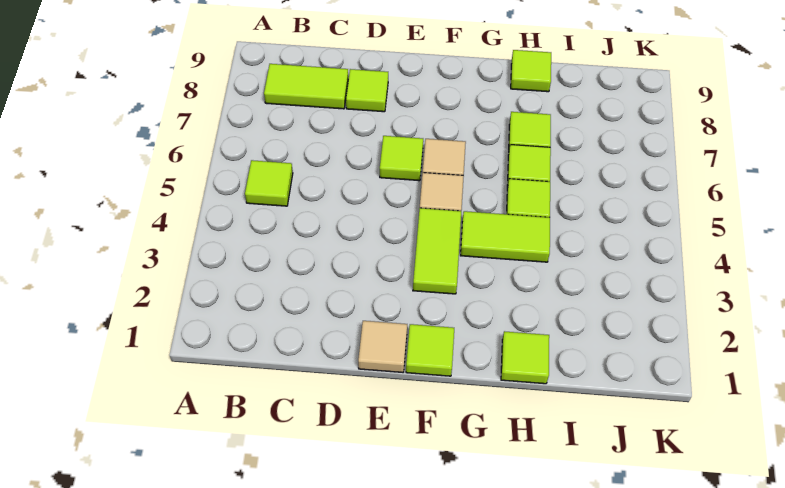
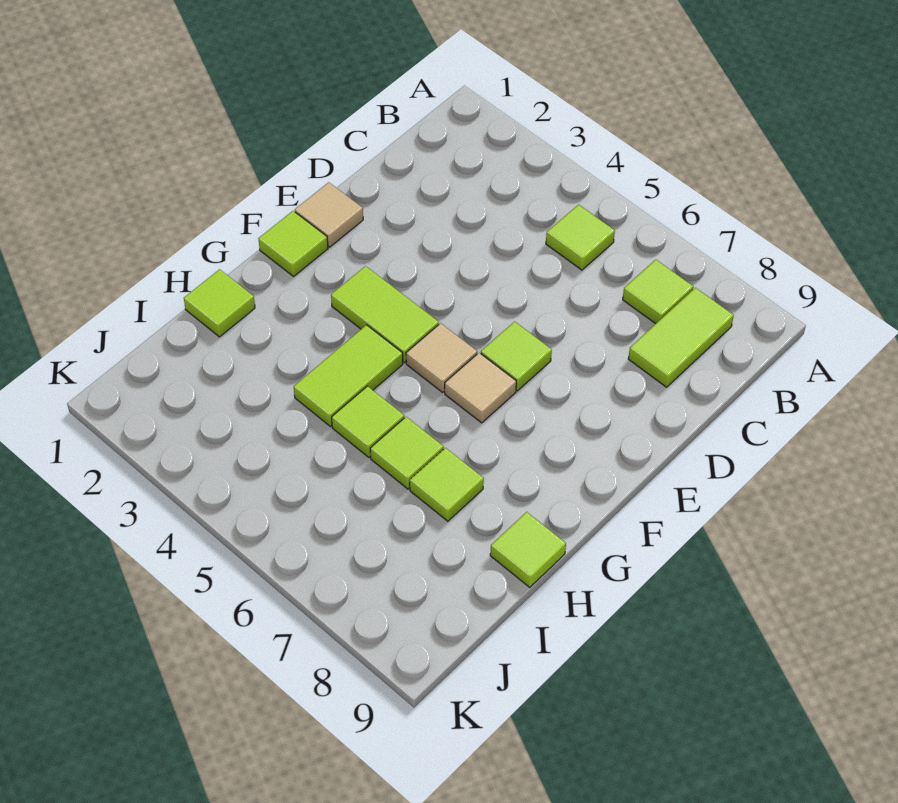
lime 1x1 tile [346,69,388,112] -> lime 1x1 tile moved to [623,260,693,324]

